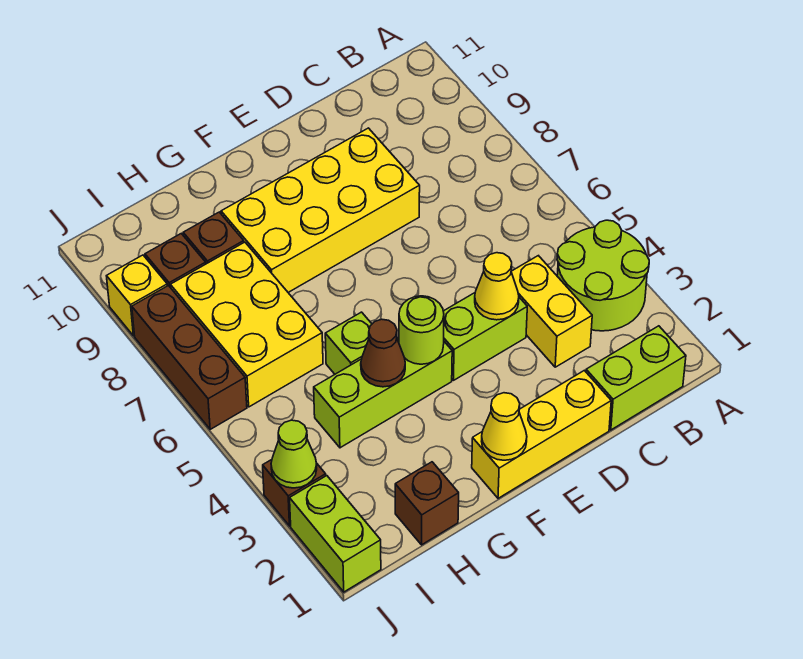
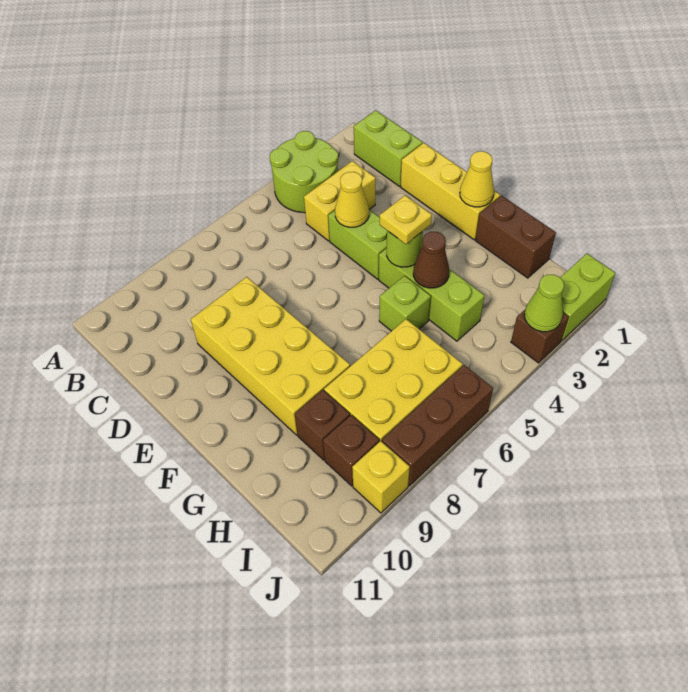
none -> yellow 1x1 plate [380,195,432,244]
brown 1x1 brick [395,462,459,545] -> brown 1x2 brick [475,196,556,278]

